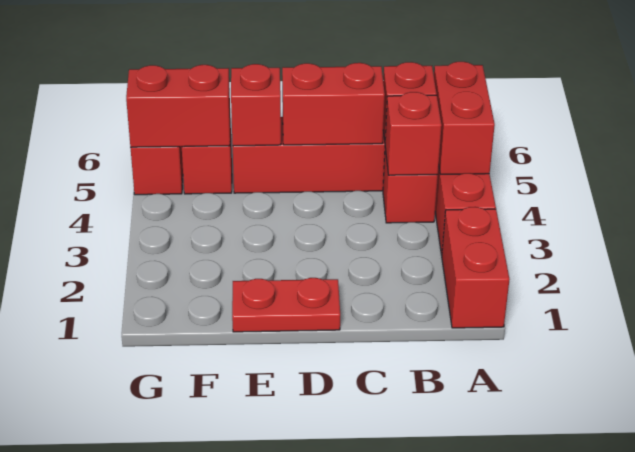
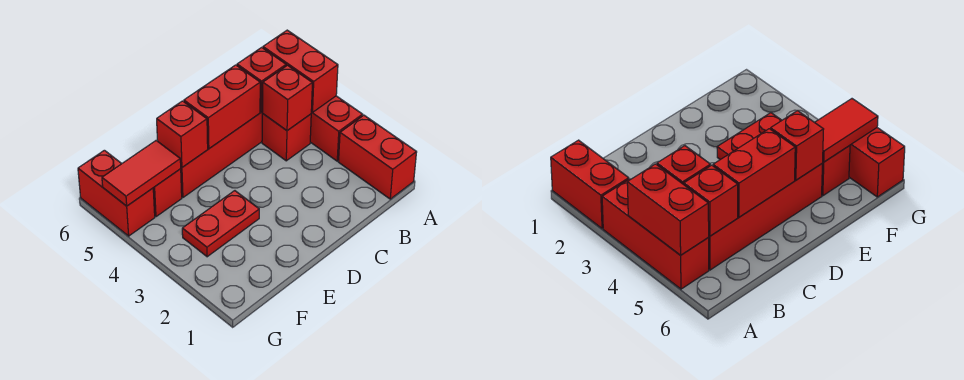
red 1x2 plate [232,278,340,332] -> red 1x2 plate moved to [182,191,259,257]
red 1x2 brick [126,65,230,147] -> red 1x2 tile [102,141,181,206]

